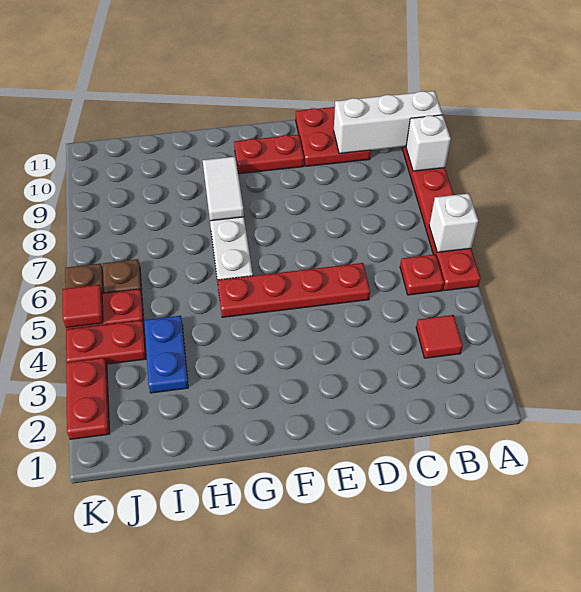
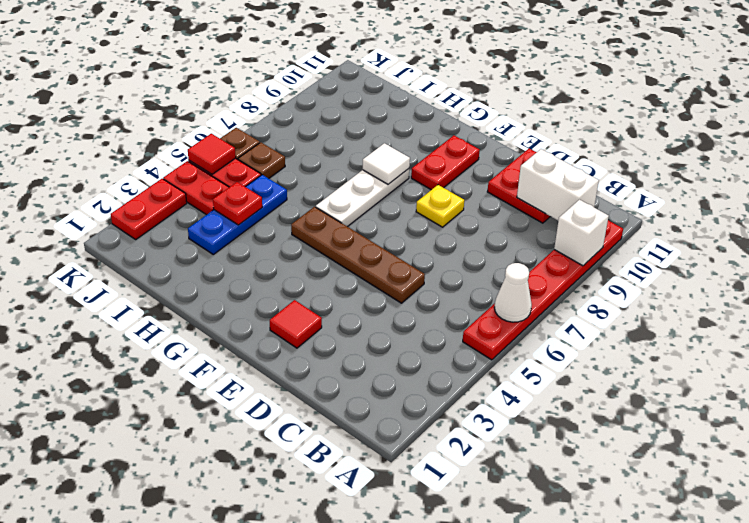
white 1x1 brick [429,193,478,252] -> white 1x1 cone [494,263,532,322]
white 1x3 brick [334,91,442,154] -> white 1x2 brick [517,149,599,220]
red 1x1 tile [416,315,463,358] -> red 1x1 tile moved to [270,300,322,348]
red 1x1 plate [400,254,444,295] -> red 1x1 plate moved to [213,182,262,225]
red 1x4 plate [217,263,370,317] -> brown 1x4 plate [291,207,425,303]
none -> yellow 1x1 plate [416,185,464,227]
red 1x2 plate [234,135,304,174] -> red 1x2 plate turned to [411,135,479,190]
white 1x2 tile [203,157,244,221] -> white 1x1 tile [363,143,410,184]
blue 1x2 plate [144,316,188,393] -> blue 1x3 plate [188,175,287,254]

